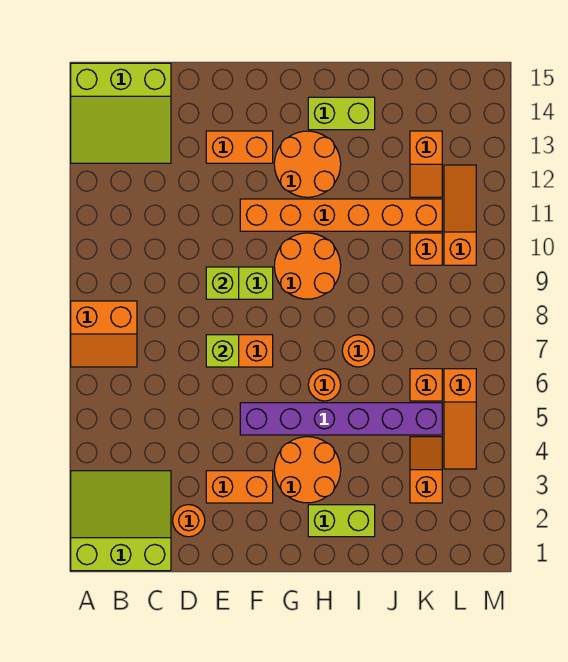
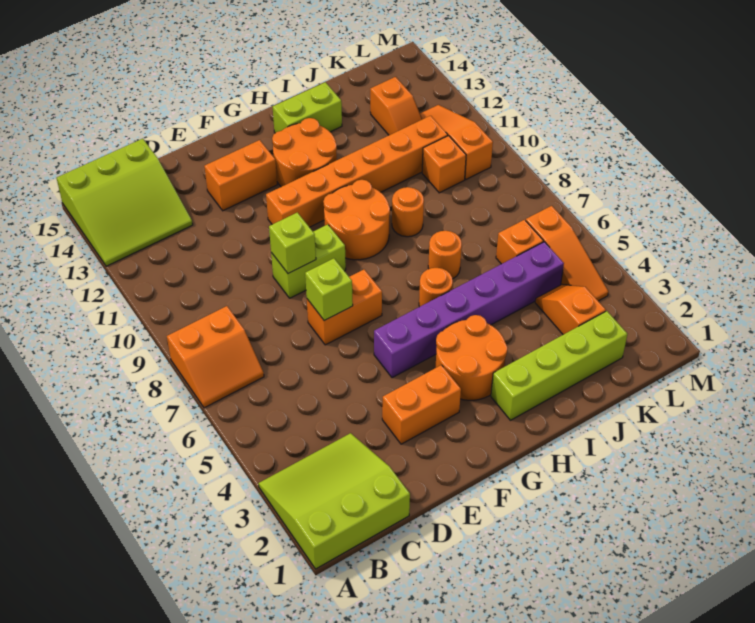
orange 1x1 round brick [173,505,205,537] -> orange 1x1 round brick moved to [392,187,424,237]
lime 1x2 brick [308,505,375,537] -> lime 1x4 brick [491,311,627,420]

